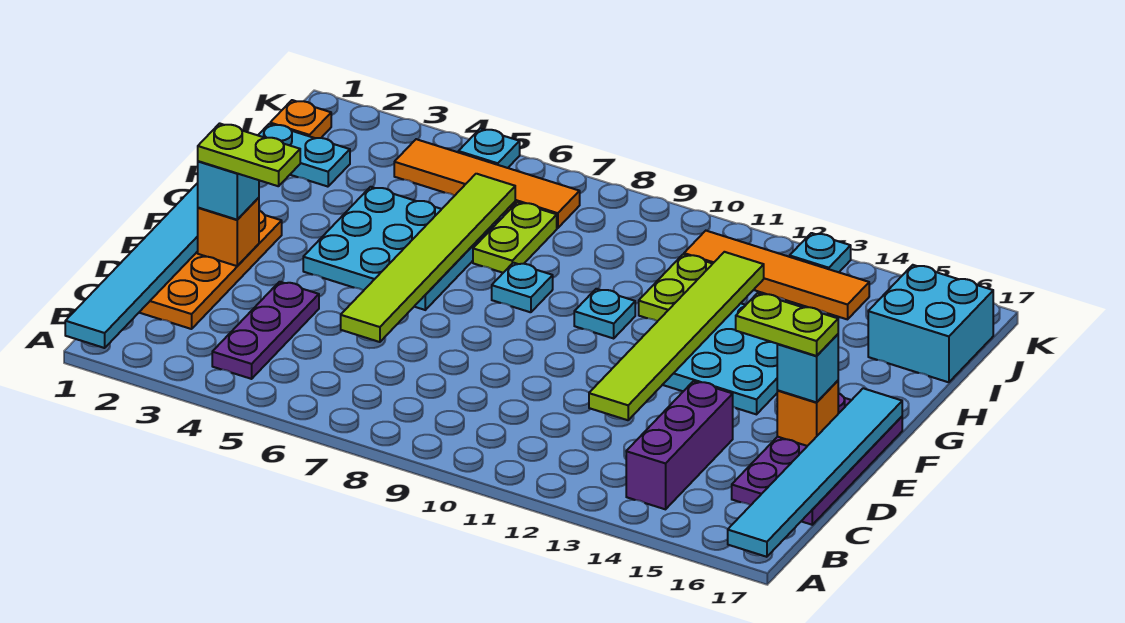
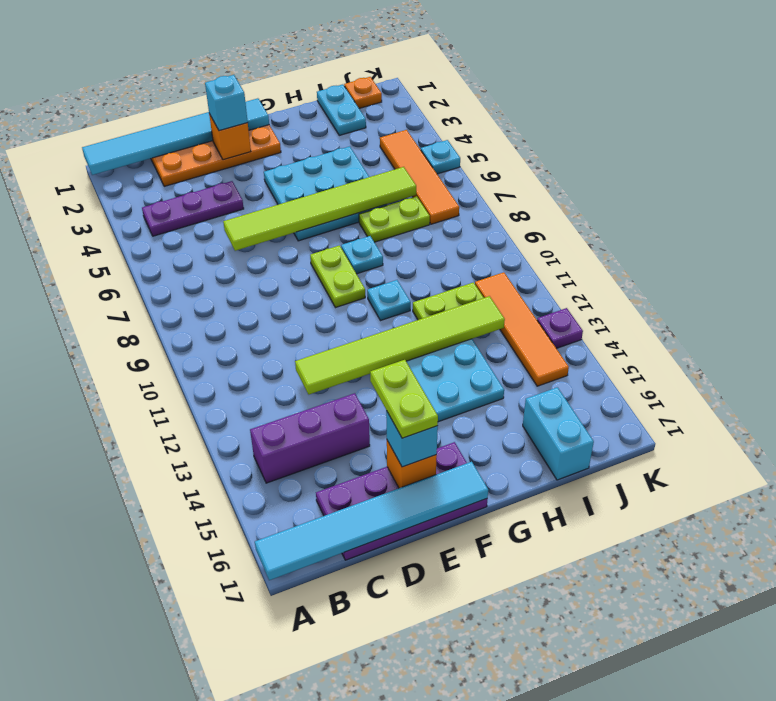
lime 1x2 plate [198,123,300,186] -> lime 1x2 plate moved to [310,245,365,308]
cyan 2x2 brick [868,265,993,382] -> cyan 1x2 brick [523,387,594,480]
cyan 1x1 plate [790,233,851,272] -> purple 1x1 plate [537,308,583,349]

